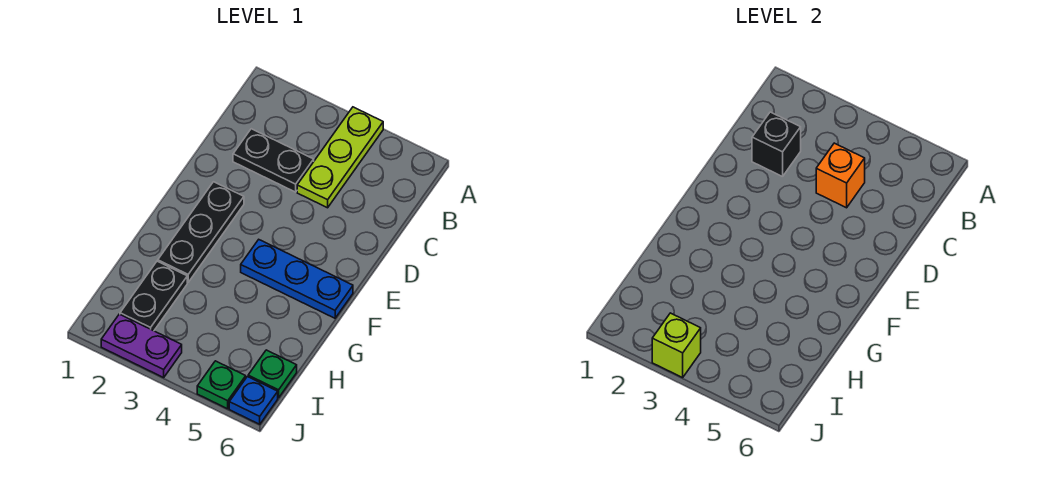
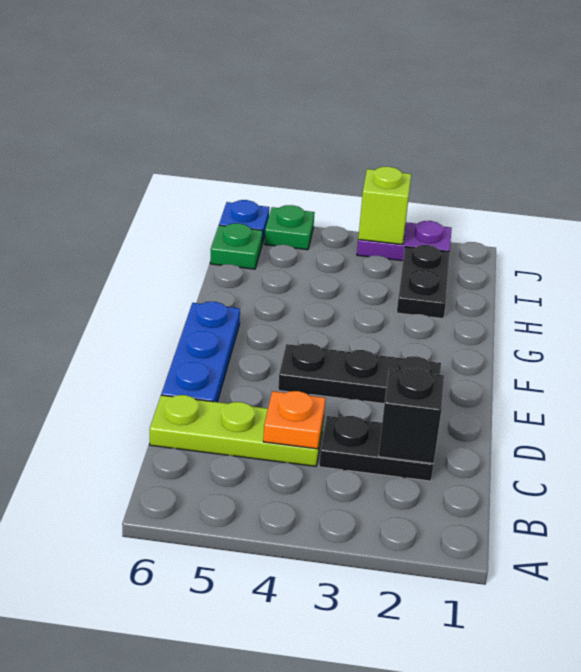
lime 1x3 plate [297,107,383,208] -> lime 1x3 plate turned to [150,395,324,466]
orange 1x1 brick [816,143,865,208] -> orange 1x1 plate [263,391,325,449]
black 1x3 plate [158,182,244,282] -> black 1x3 plate turned to [278,343,441,404]
blue 1x3 plate [241,240,353,318] -> blue 1x3 plate turned to [161,302,240,402]

